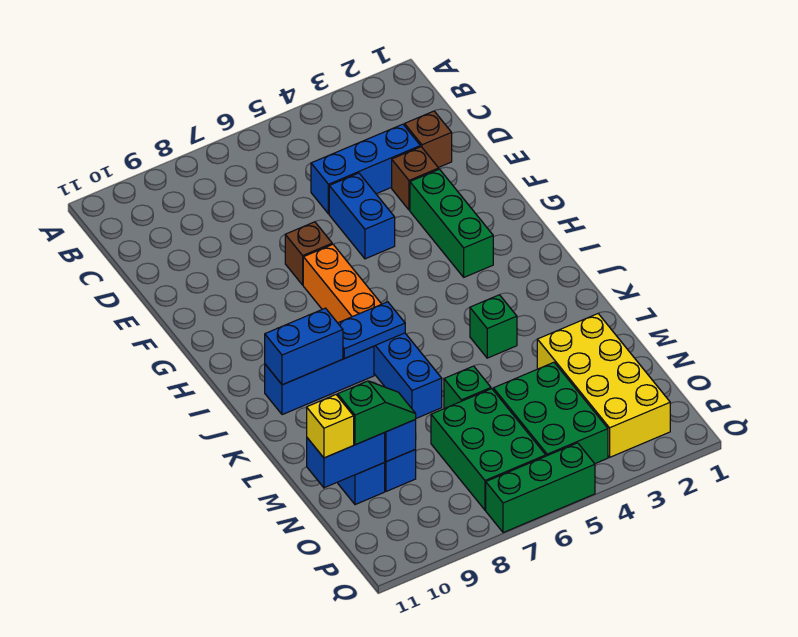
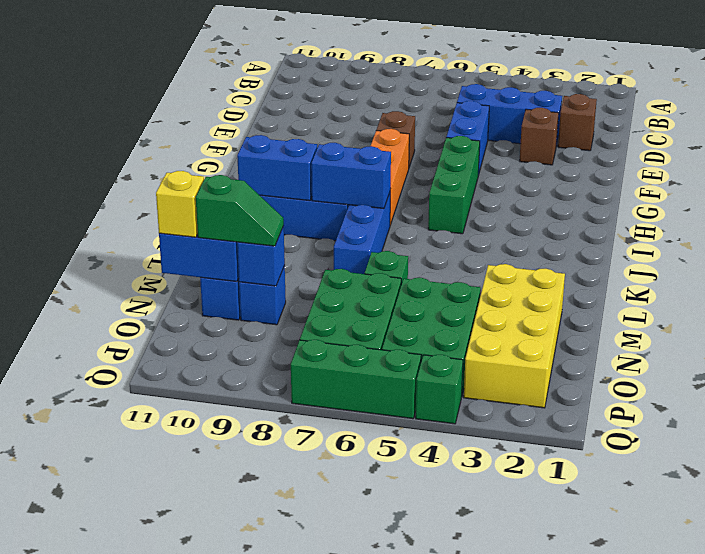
green 1x3 brick [410,169,493,277] -> green 1x3 brick moved to [428,136,480,234]
blue 1x2 plate [338,302,405,358] -> blue 1x2 brick [311,143,391,209]
green 1x1 brick [470,295,517,358] -> green 1x1 brick moved to [416,355,463,424]

